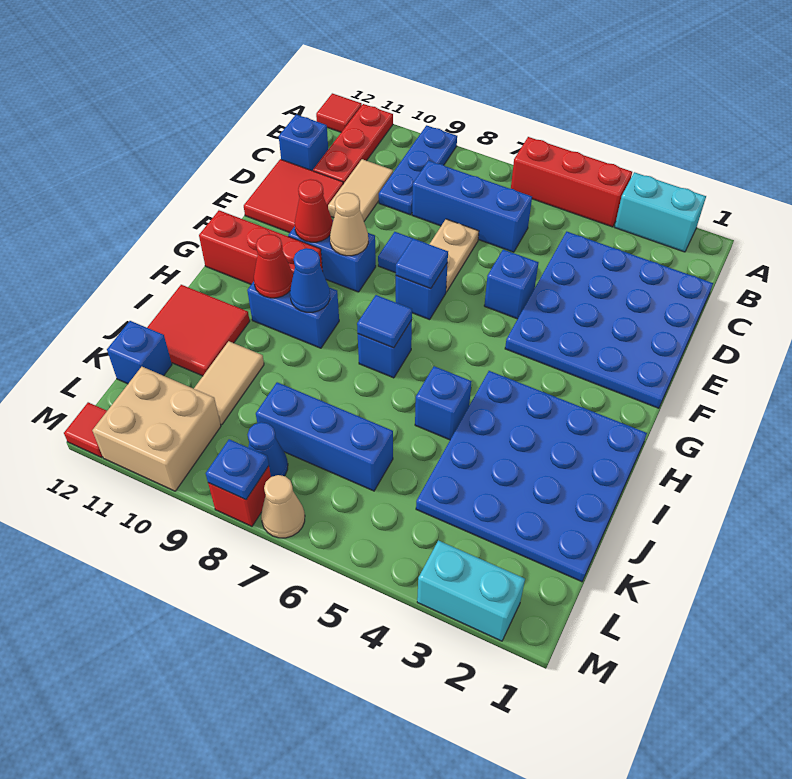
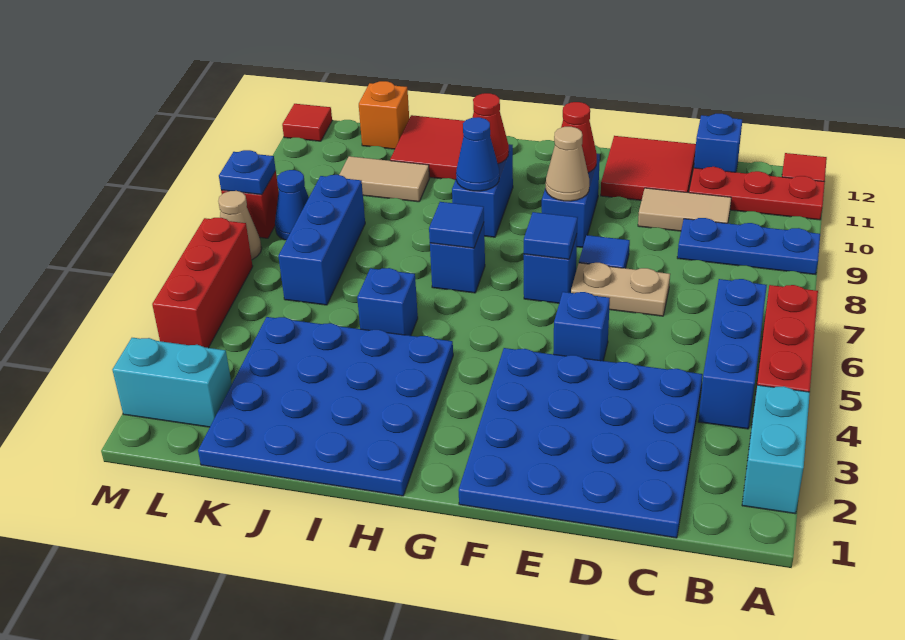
blue 1x3 brick [412,161,532,252] -> blue 1x3 brick moved to [698,279,767,429]
red 1x3 brick [199,210,322,284] -> red 1x3 brick moved to [152,218,253,348]
blue 1x1 brick [107,321,172,384] -> orange 1x1 brick [359,81,409,149]
tan 2x2 brick [92,367,221,491] -> none
cyan 1x2 brick [417,540,525,641] -> cyan 1x2 brick turned to [112,338,232,427]

